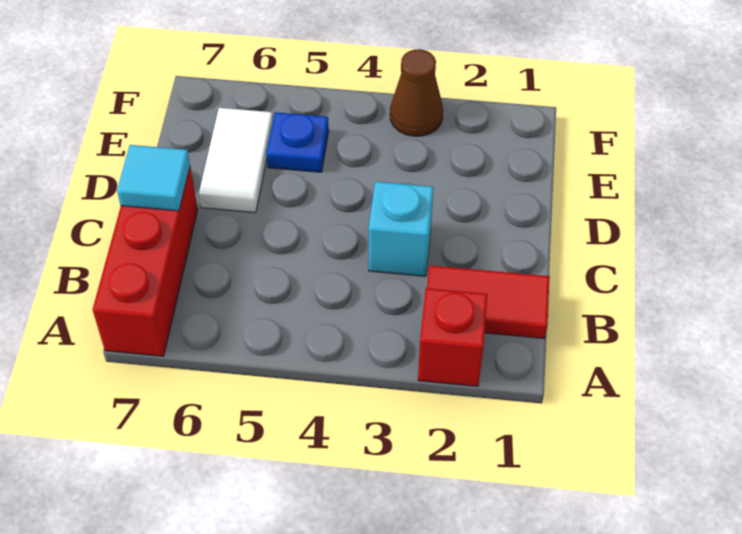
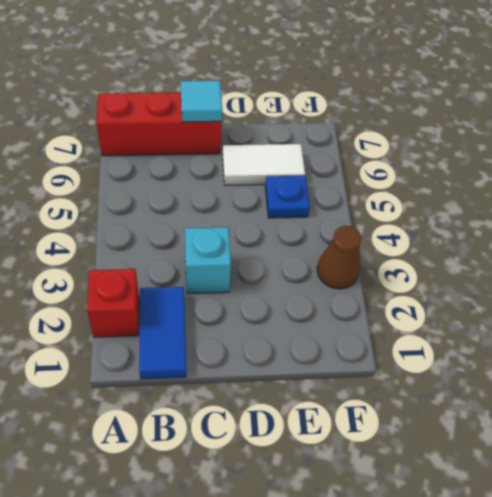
red 1x2 tile [427,265,550,339] -> blue 1x2 tile [139,287,186,379]

